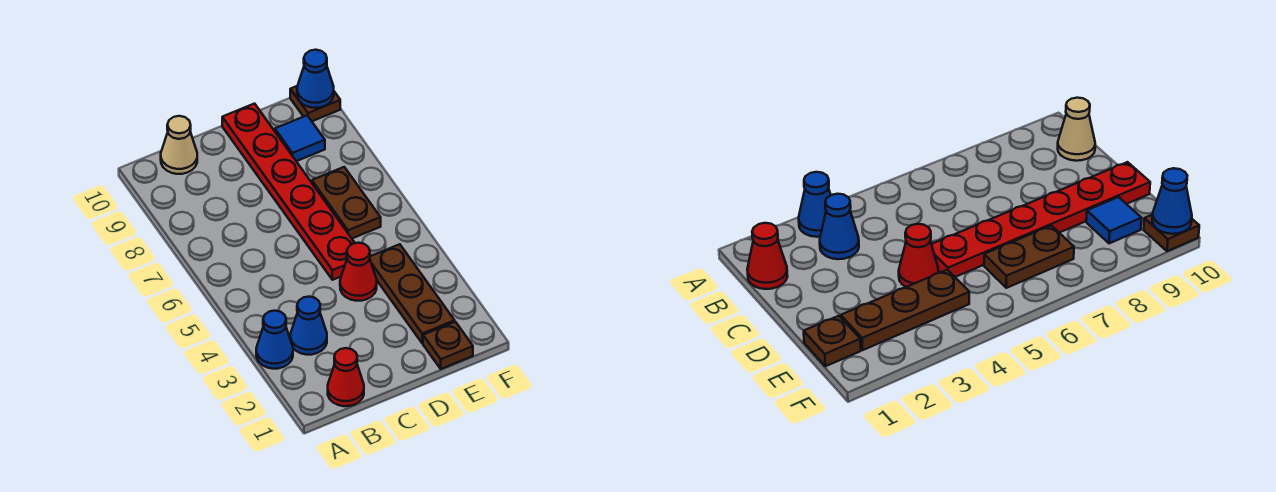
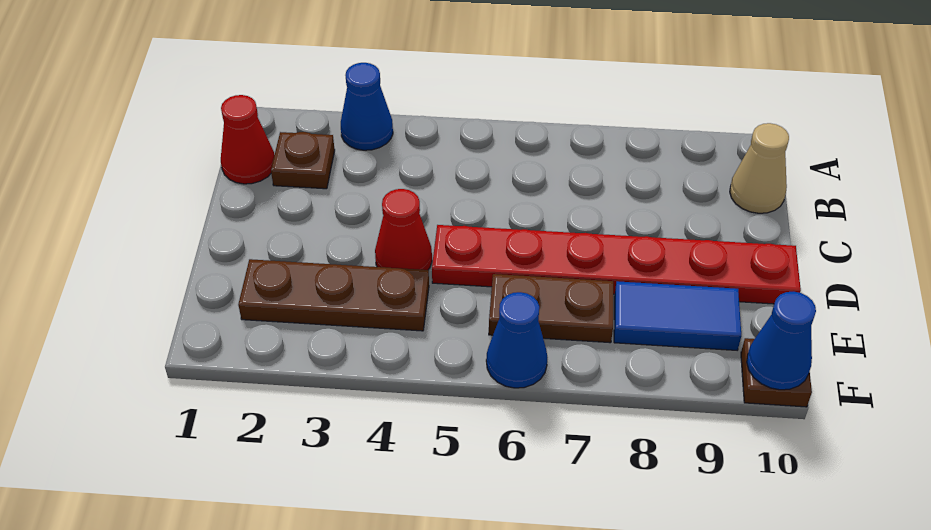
blue 1x1 cone [290,297,327,355] -> blue 1x1 cone moved to [486,292,548,388]
brown 1x1 plate [423,322,473,369] -> brown 1x1 plate moved to [271,132,335,189]
blue 1x1 tile [275,115,325,161] -> blue 1x2 tile [614,281,741,350]

